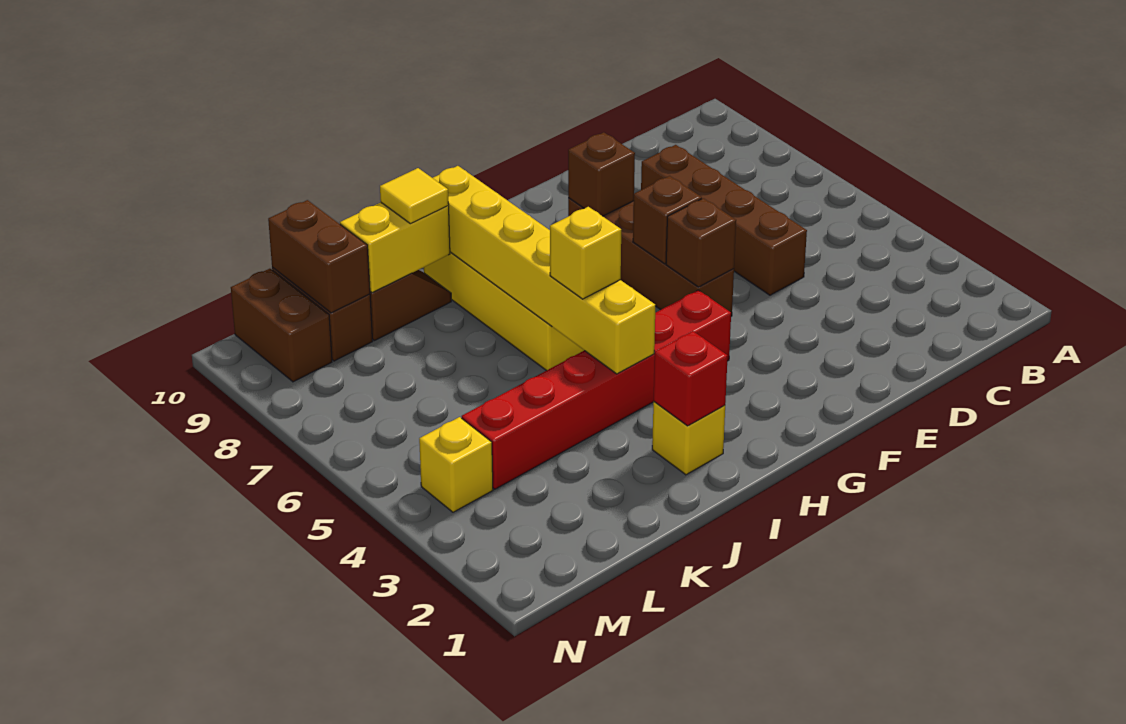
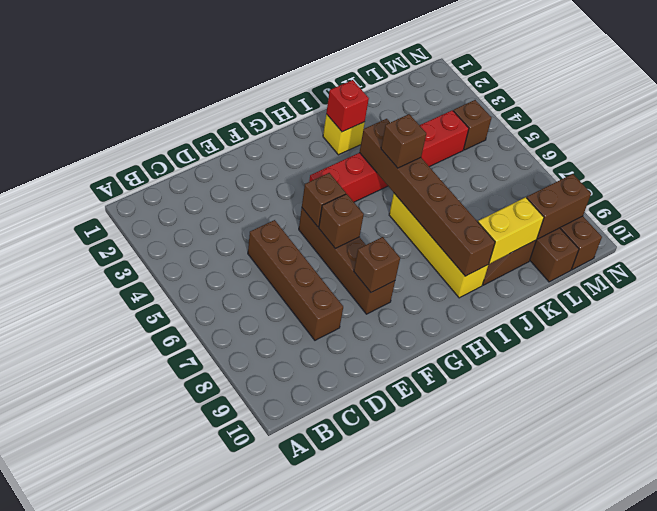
yellow 1x6 brick [433,166,656,374] -> brown 1x6 brick [359,119,495,276]
yellow 1x1 brick [550,207,621,299] -> brown 1x1 brick [381,114,426,168]
yellow 1x1 tile [380,168,449,224] -> none
brown 1x2 brick [268,200,370,313] -> brown 1x2 brick turned to [527,174,591,239]
yellow 1x1 brick [419,417,493,512] -> brown 1x1 brick [453,100,492,150]

